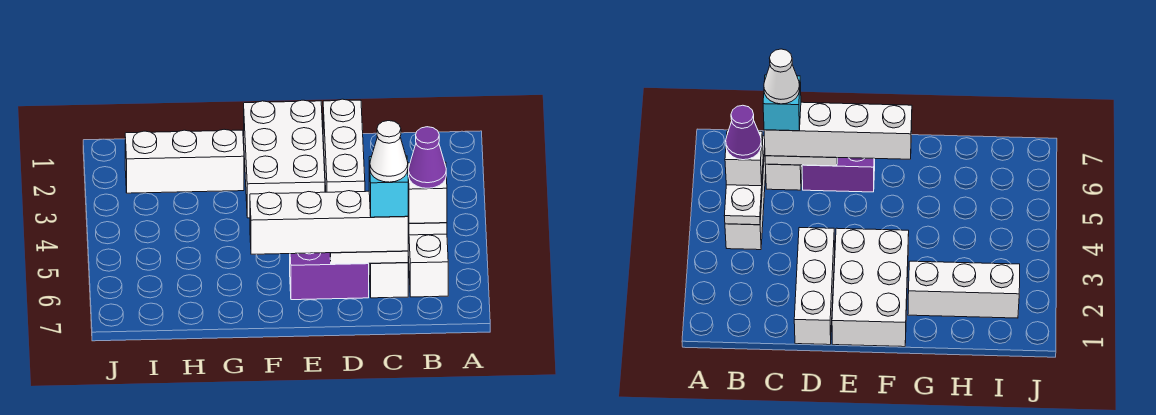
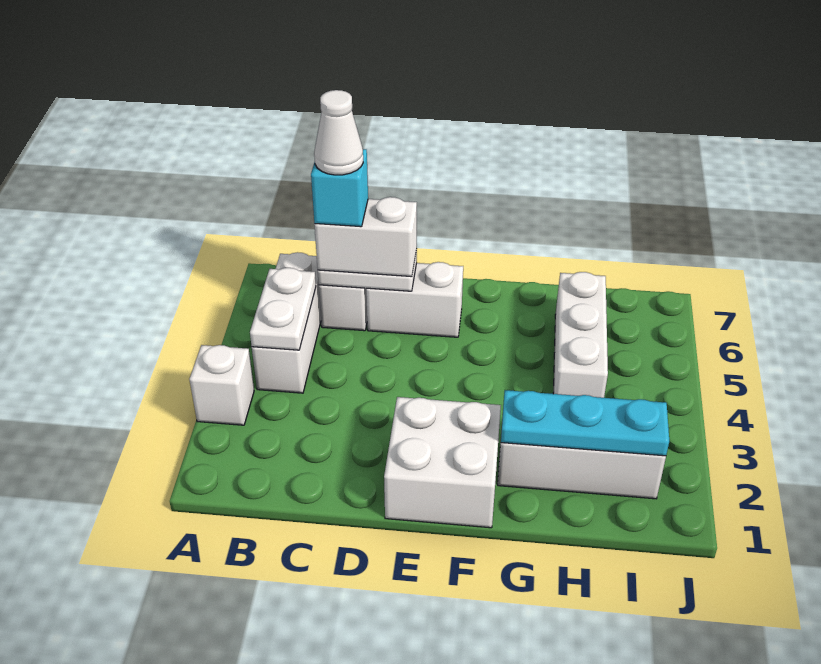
white 1x1 brick [408,162,447,223] -> white 1x1 brick moved to [189,345,254,425]
purple 1x1 cone [409,127,446,188] -> none
white 1x4 brick [250,191,408,254] -> white 1x2 brick [314,197,417,277]
white 1x3 brick [323,99,365,192] -> white 1x3 brick moved to [553,272,608,398]
purple 1x2 brick [290,253,369,300] -> white 1x2 brick [366,262,463,337]
white 2x3 brick [243,100,325,218] -> white 2x2 brick [384,397,501,528]
none -> cyan 1x3 plate [501,390,669,456]

